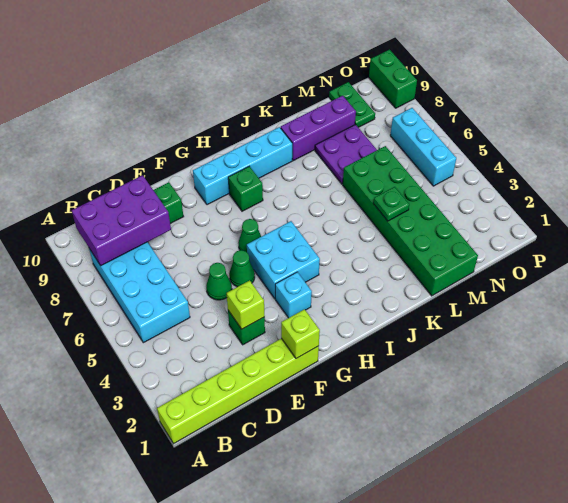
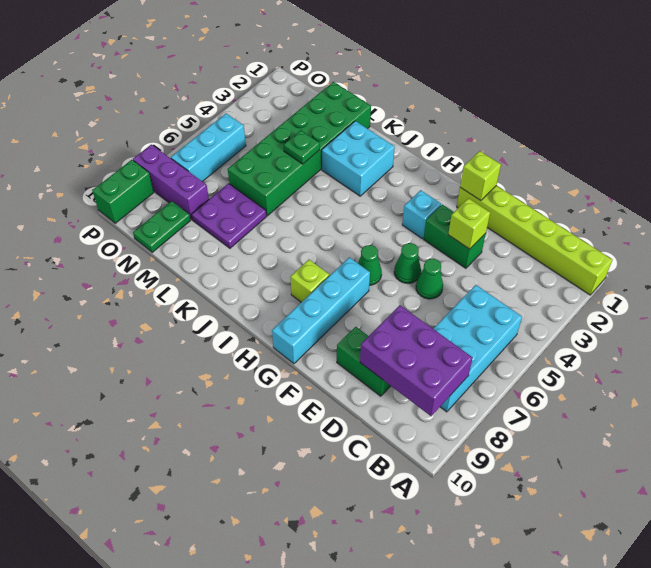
green 1x1 brick [228,311,265,345] -> green 1x2 brick [423,205,486,268]
cyan 2x2 brick [247,221,320,299] -> cyan 2x2 brick moved to [322,121,395,196]
cyan 1x4 brick [193,127,292,205] -> cyan 1x4 brick turned to [272,257,370,364]
green 1x1 brick [228,166,263,211] -> lime 1x1 brick [290,260,329,302]
purple 1x3 brick [281,96,356,161] -> purple 1x3 brick moved to [133,145,209,219]

